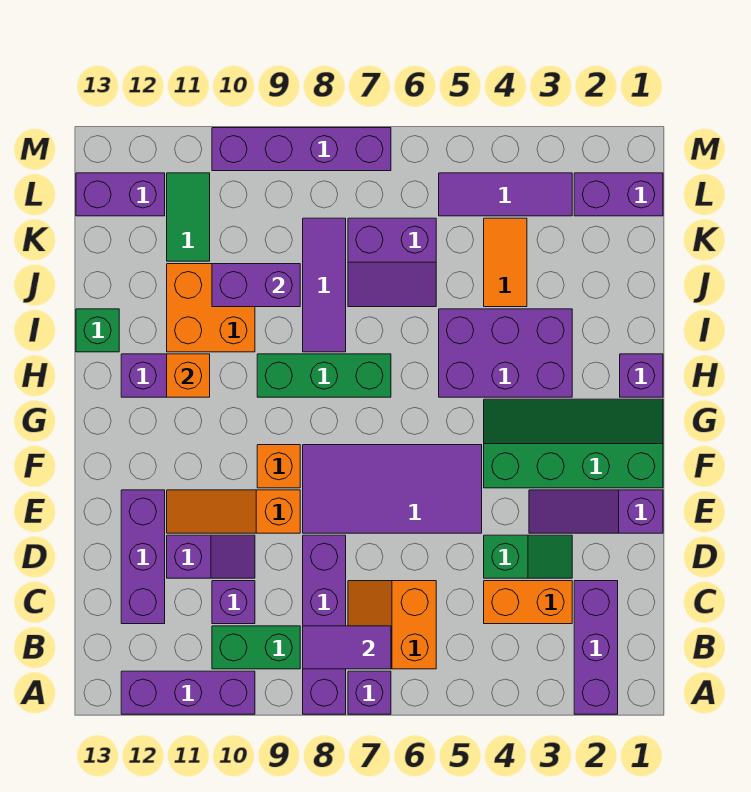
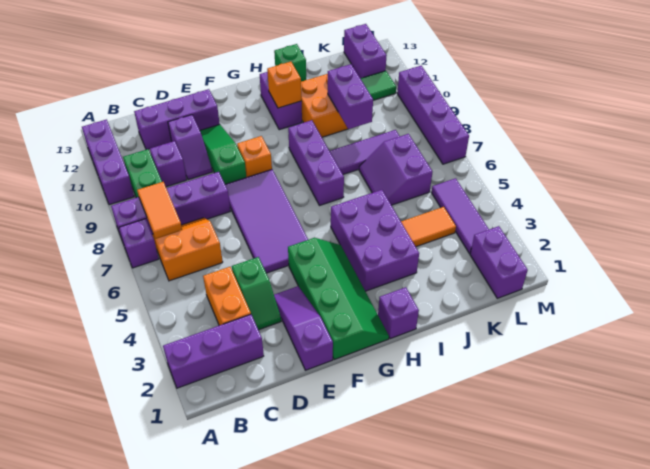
purple 1x2 tile [303,626,391,669] -> orange 1x2 tile [137,182,182,238]
orange 1x3 slope [167,490,300,533] -> green 1x3 slope [200,125,246,184]
green 1x3 brick [257,354,391,397] -> purple 1x3 brick [288,120,344,206]

